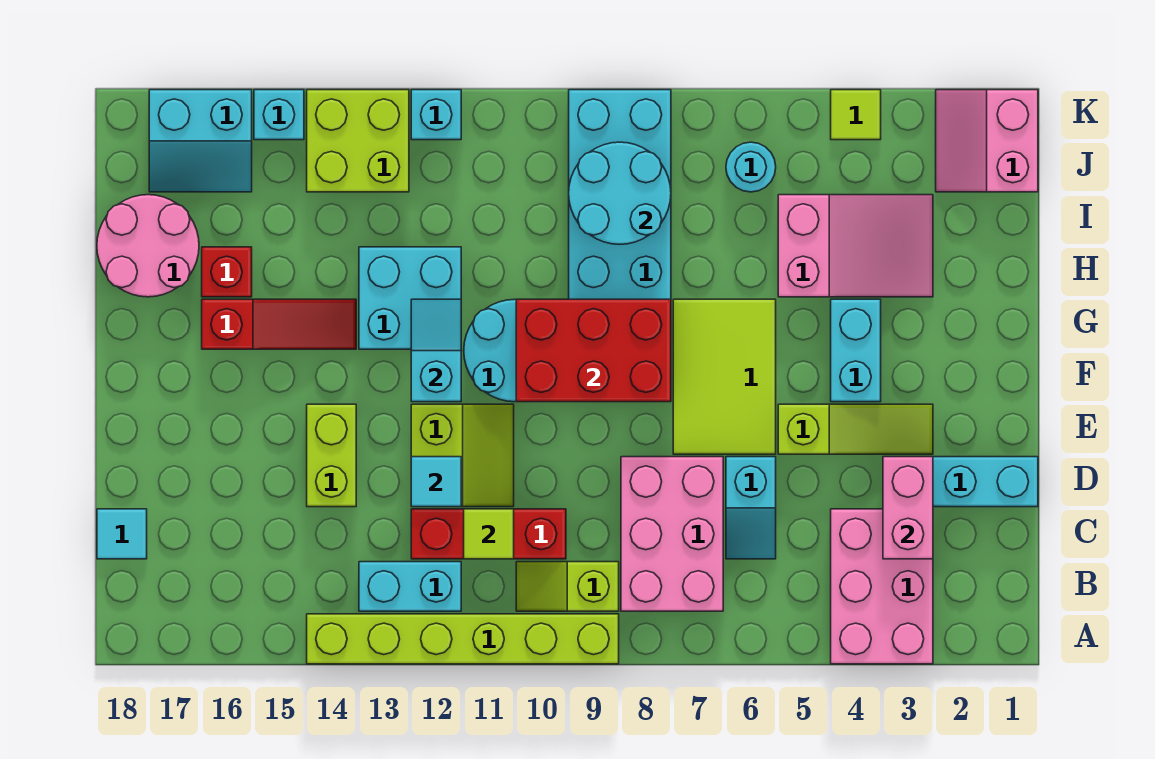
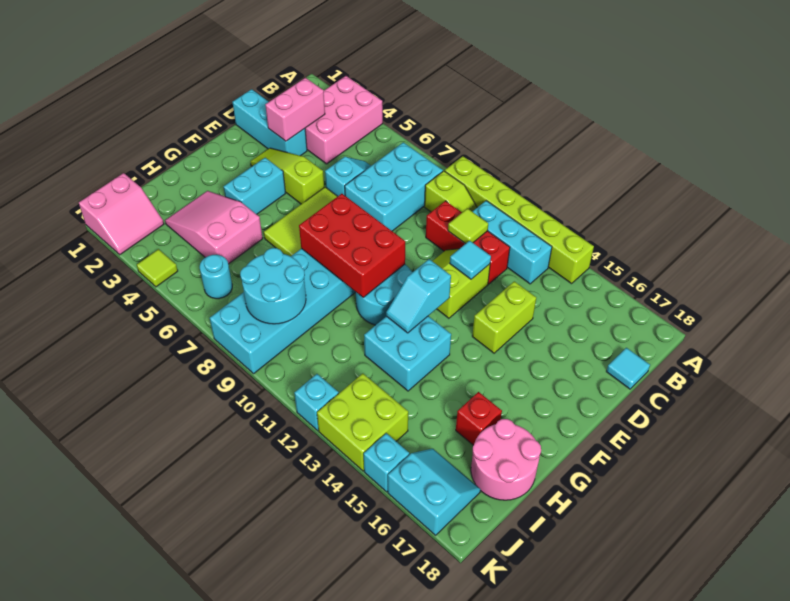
pink 2x3 brick [621,457,723,611] -> cyan 2x3 brick [345,142,443,231]
cyan 1x2 brick [359,562,461,611] -> cyan 1x3 brick [472,201,552,284]
red 1x3 slope [202,299,356,349] -> none

